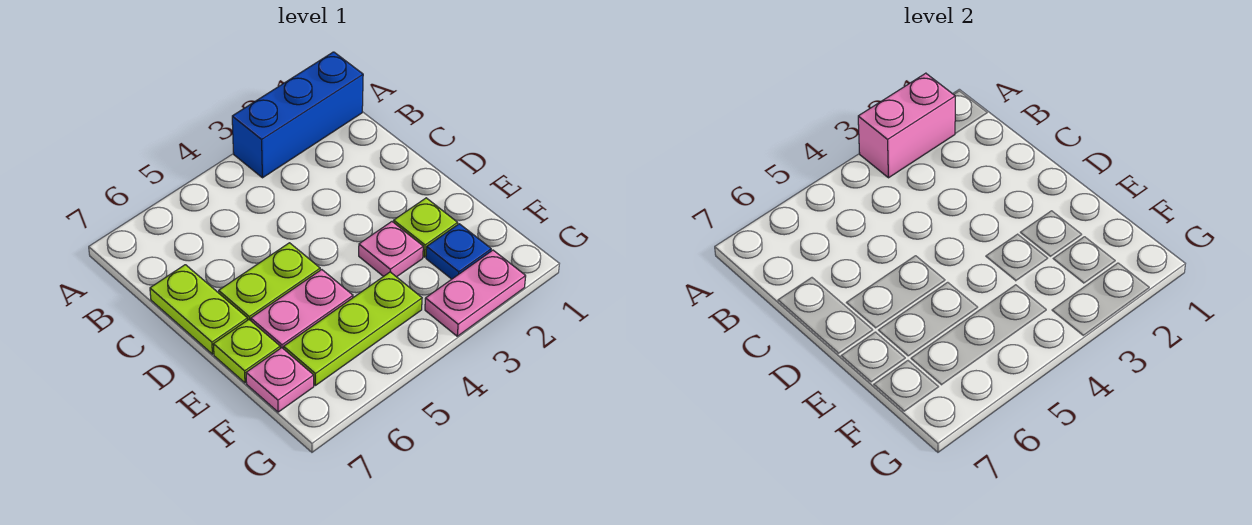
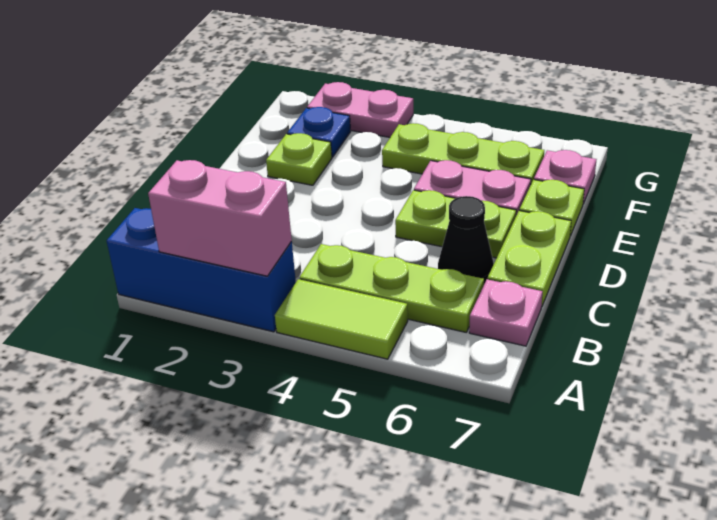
none -> lime 1x2 tile [275,279,408,359]
none -> lime 1x3 plate [299,244,484,332]
none -> black 1x1 cone [438,196,494,284]
pink 1x1 plate [359,222,423,277] -> pink 1x1 plate moved to [469,279,542,346]

